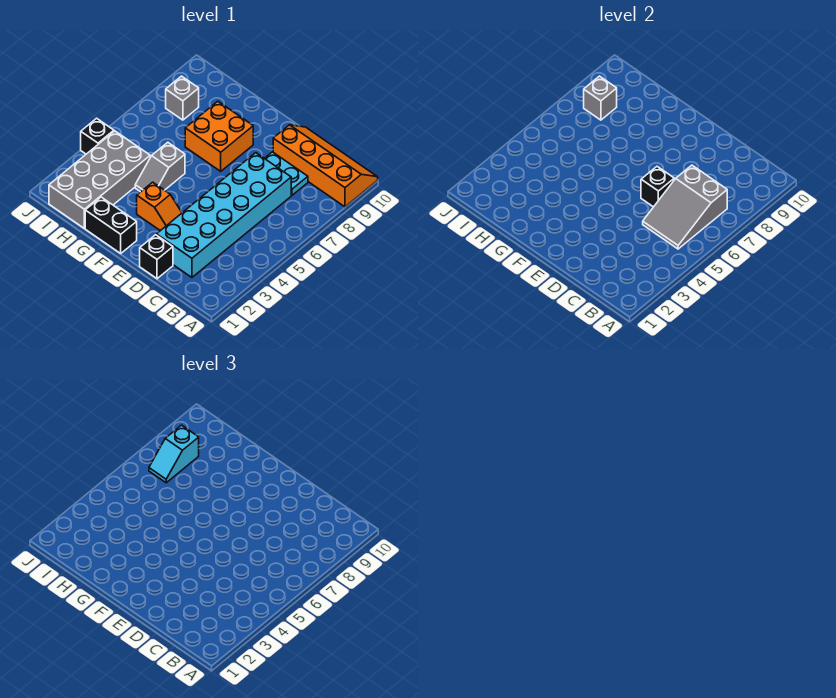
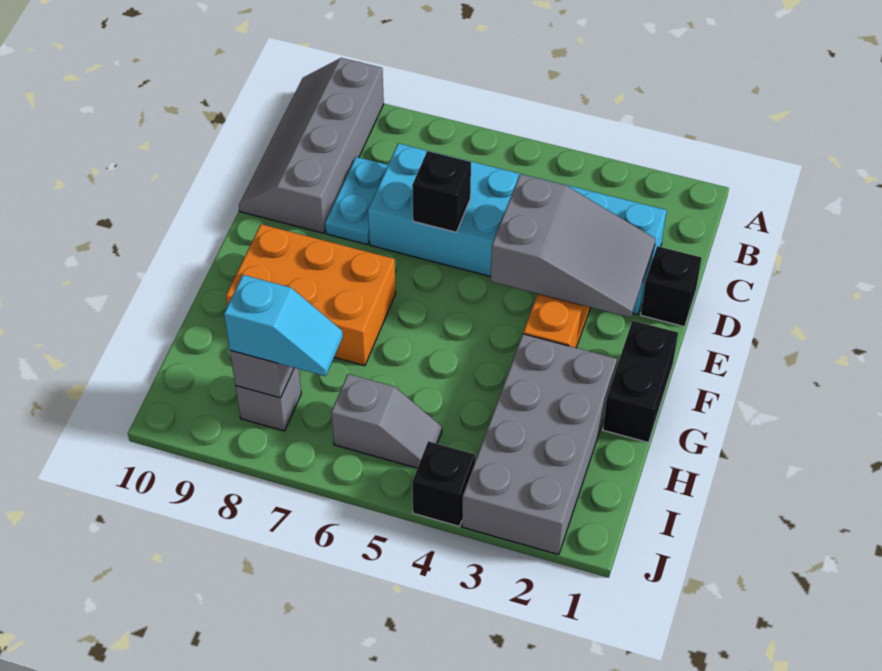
orange 2x4 slope [273,125,378,207] -> grey 2x4 slope [239,58,384,233]
grey 2x3 slope [643,165,727,249] -> grey 2x3 slope moved to [491,174,656,318]
orange 2x2 brick [185,101,253,171] -> orange 2x3 brick [226,224,396,366]
grey 1x2 slope [135,142,185,192] -> grey 1x2 slope moved to [331,374,442,468]
grey 2x4 brick [49,131,150,228] -> grey 2x4 brick turned to [462,334,617,555]

